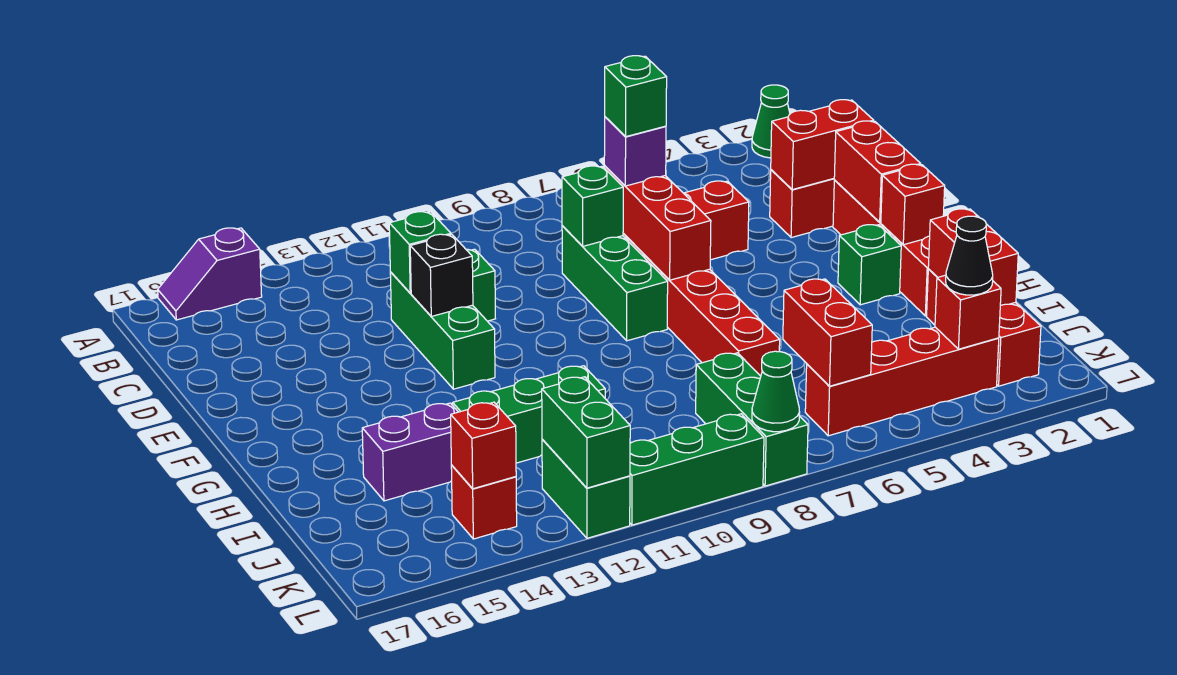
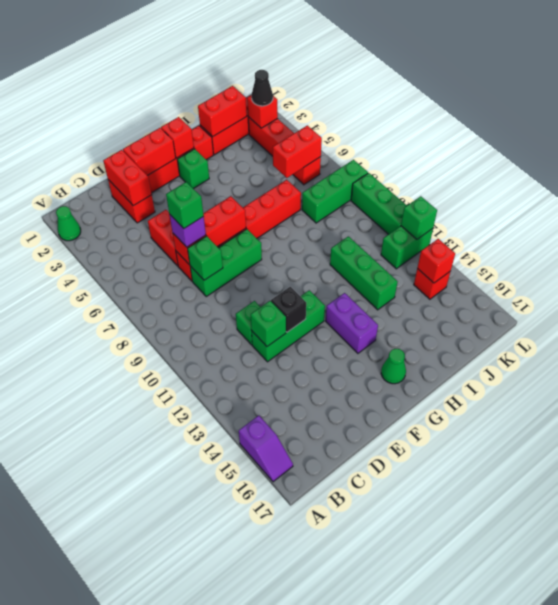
purple 1x2 brick [362,403,458,501] -> purple 1x2 brick moved to [326,293,378,353]
green 1x2 brick [542,377,630,488] -> green 1x1 brick [401,196,437,239]
green 1x1 cone [752,351,800,432] -> green 1x1 cone moved to [381,349,406,384]

